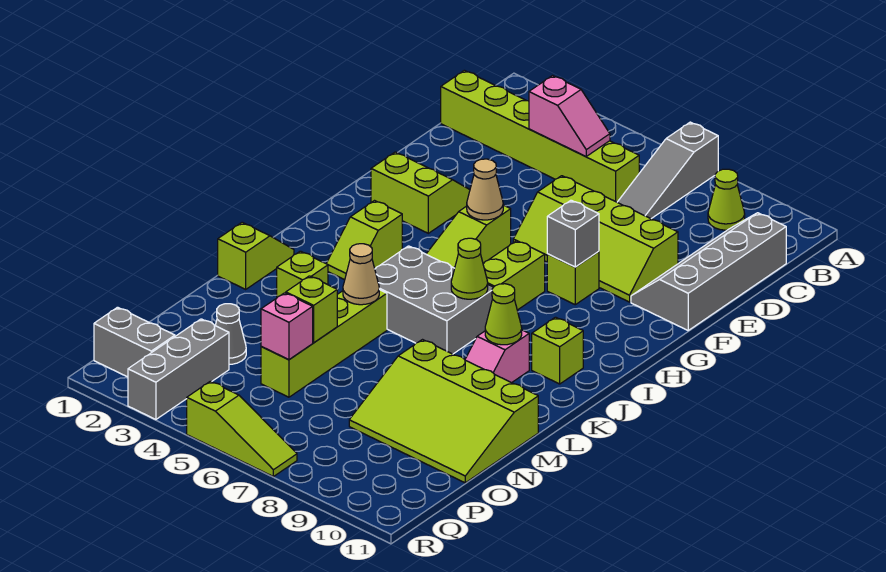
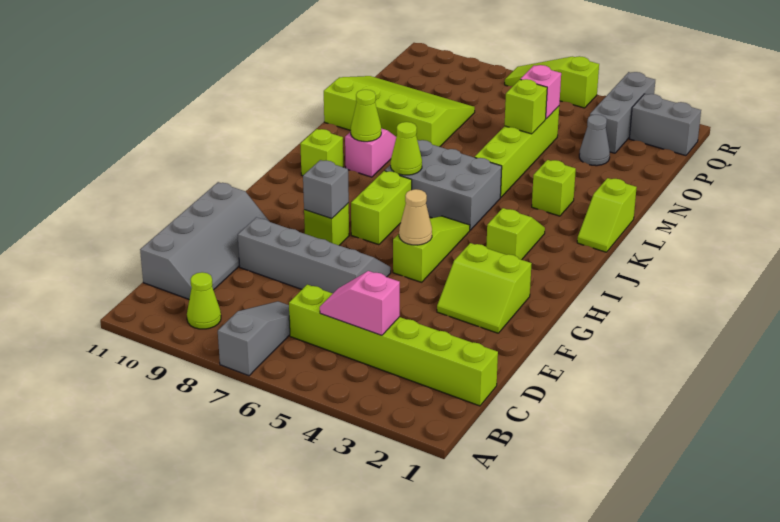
lime 2x4 slope [513,176,678,302] -> grey 2x4 slope [238,217,391,293]
tan 1x1 cone [343,244,379,305] -> none

